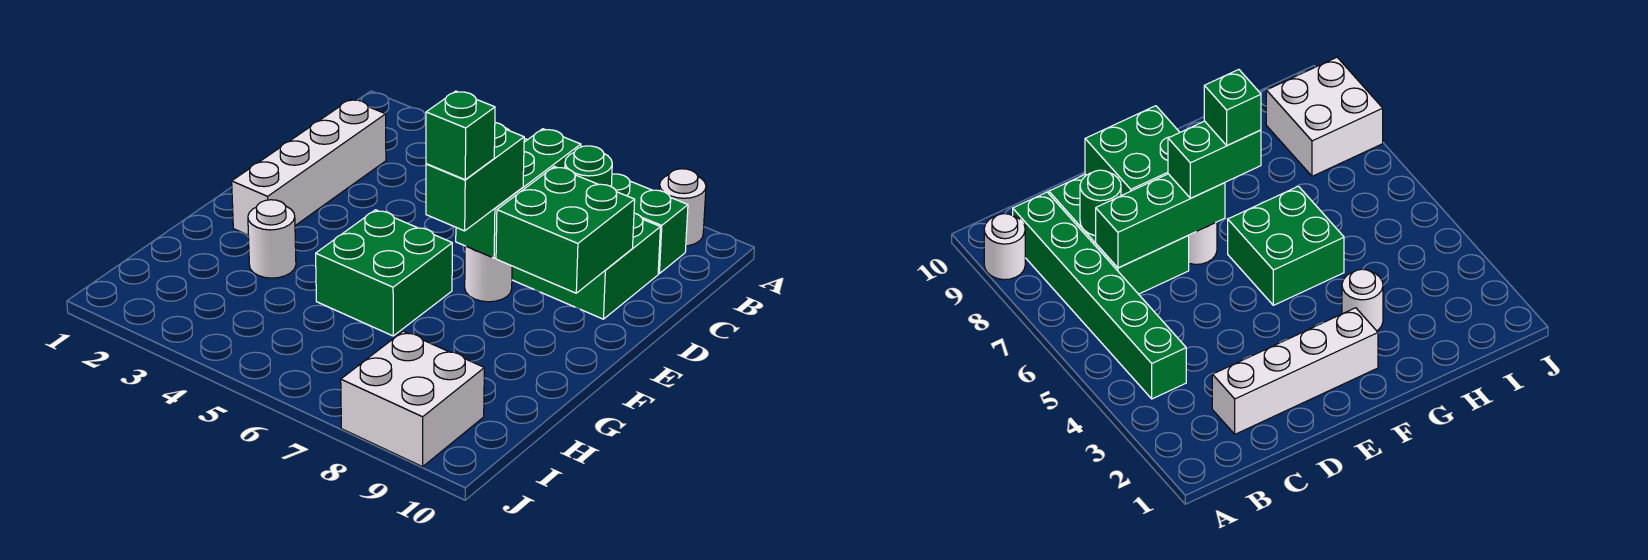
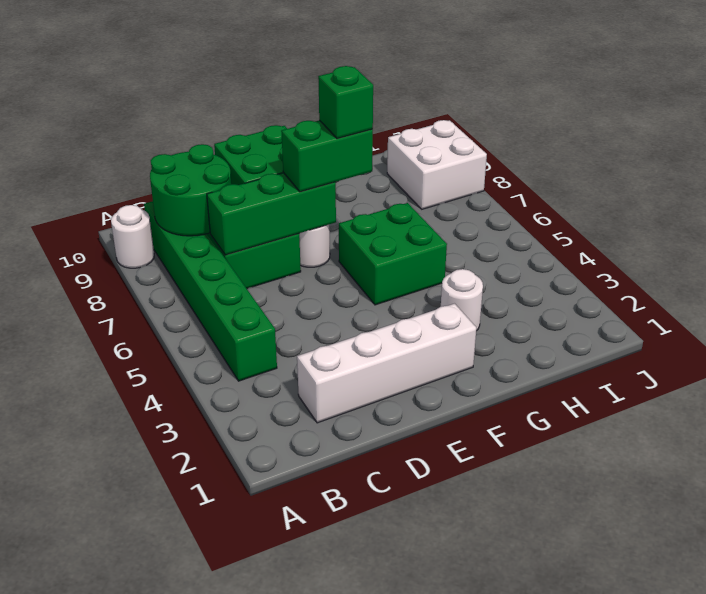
green 1x1 round brick [565,146,612,186] -> green 2x2 round brick [150,144,231,236]

